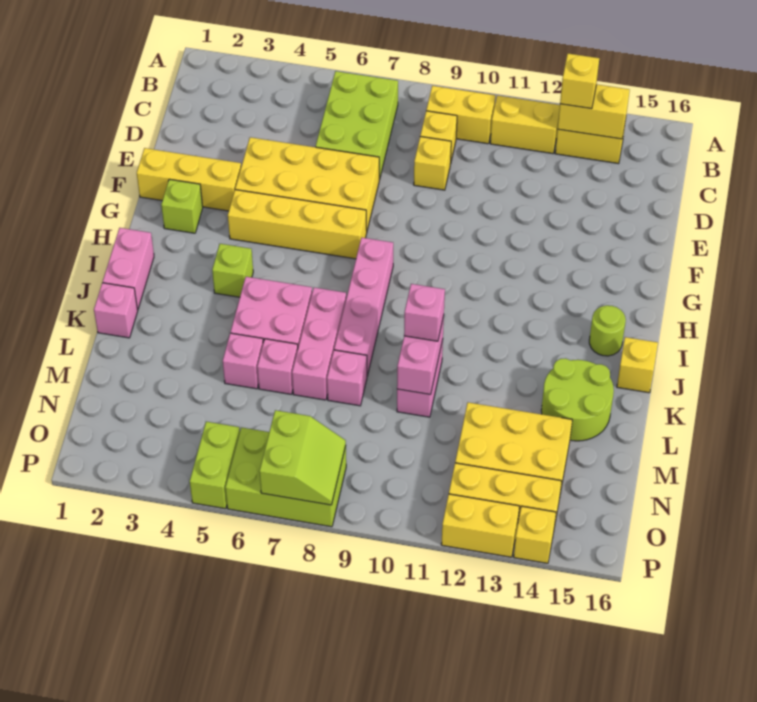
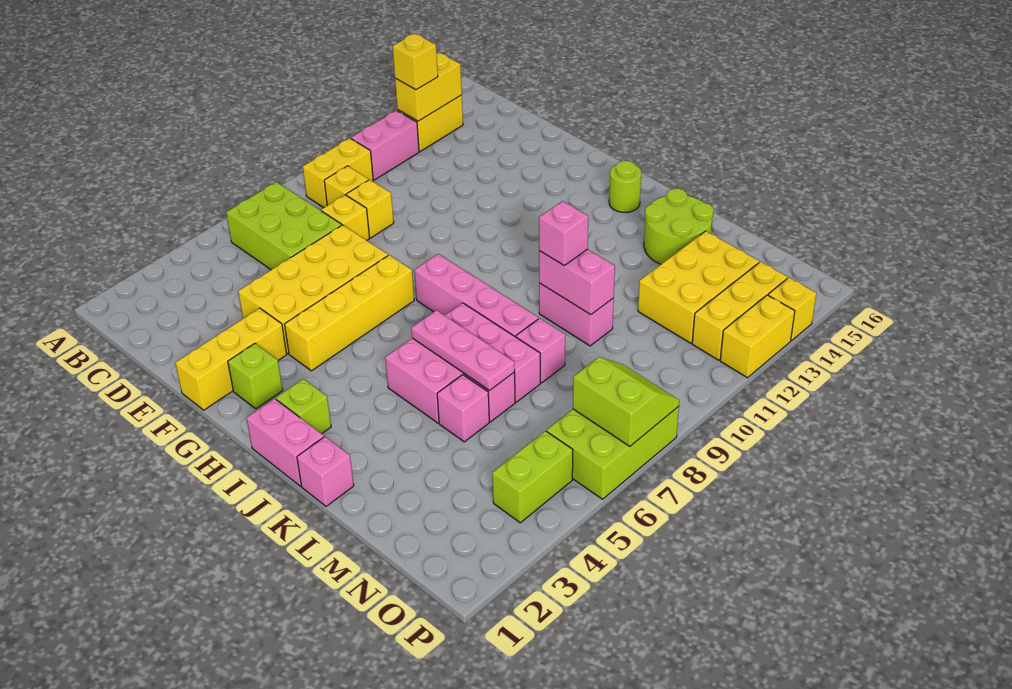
yellow 1x2 brick [490,95,560,154] -> pink 1x2 brick [351,110,419,180]
lime 1x1 brick [212,244,253,297] -> lime 1x1 brick moved to [276,379,331,434]
none -> pink 1x3 plate [411,310,515,391]
yellow 1x1 brick [617,337,658,393] -> yellow 1x1 brick moved to [321,195,370,240]
lime 1x2 brick [190,422,240,509] -> lime 1x2 brick turned to [492,431,573,523]

